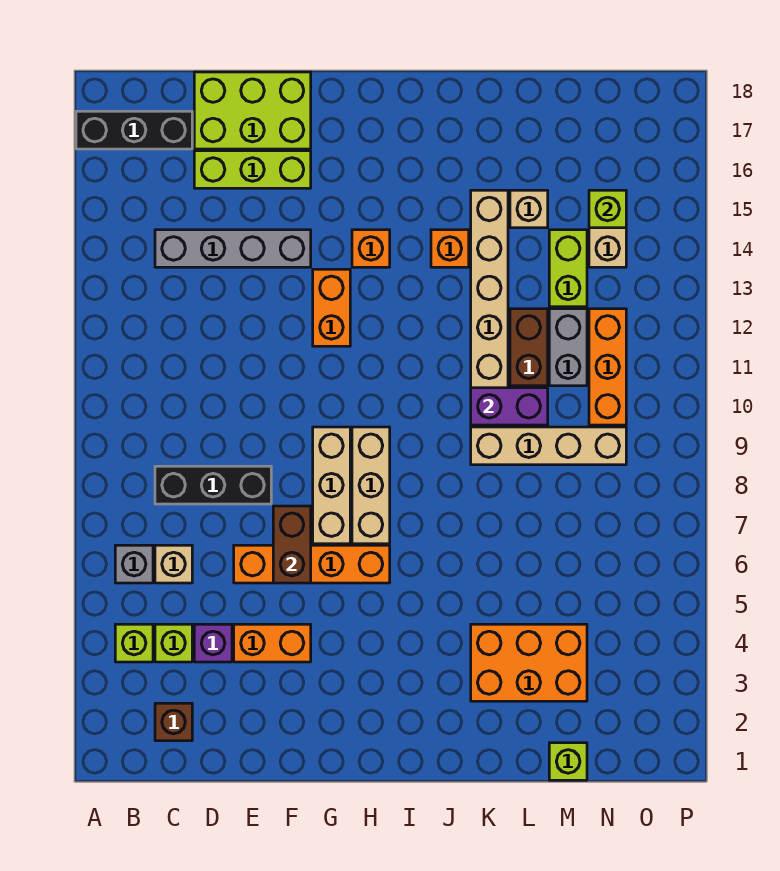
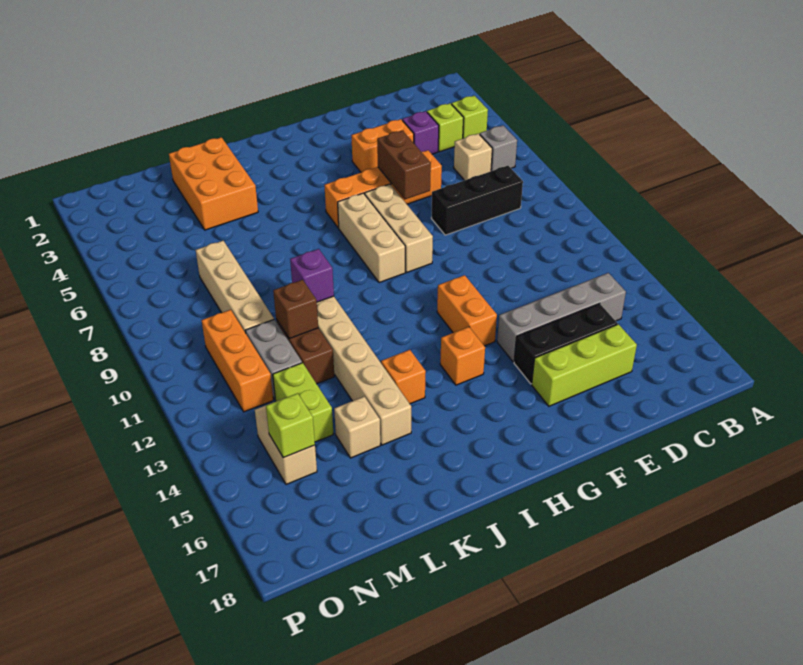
black 1x3 brick [76,111,192,149] -> black 1x3 brick moved to [514,303,618,384]
brown 1x1 brick [155,703,192,741] -> brown 1x1 brick moved to [273,280,318,339]
lime 2x3 brick [194,72,311,149] -> none
orange 2x3 brick [471,624,587,701] -> orange 2x3 brick turned to [169,137,258,230]
tan 1x4 brick [471,427,626,465] -> tan 1x4 brick turned to [196,241,274,333]
purple 1x2 brick [471,388,548,425] -> purple 1x1 brick [290,249,334,302]
lime 1x1 brick [549,743,587,780] -> none

